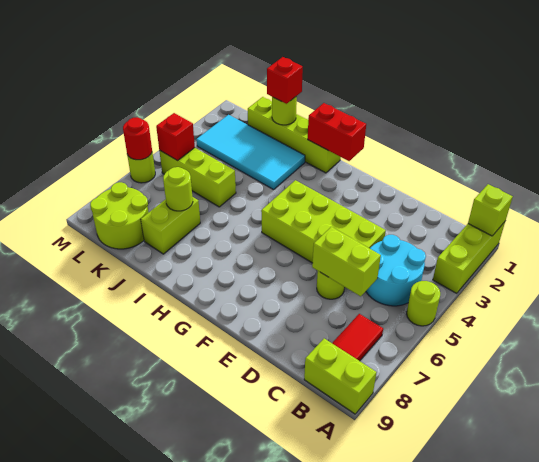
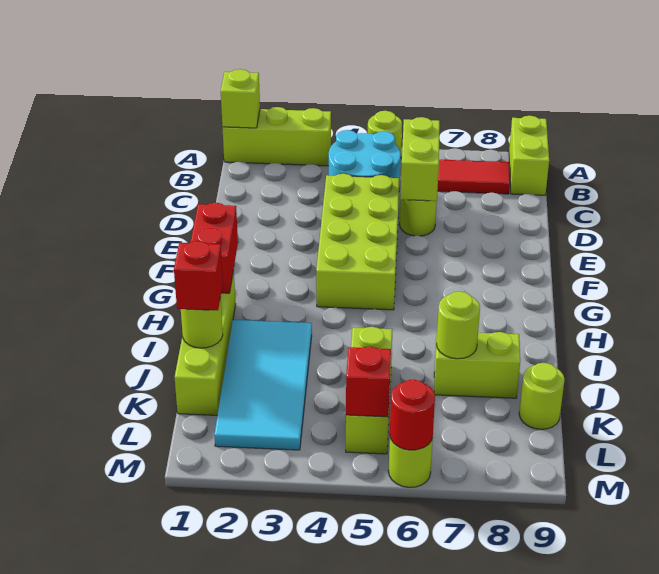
lime 2x2 round brick [90,182,149,249] -> lime 1x1 round brick [519,363,565,429]

